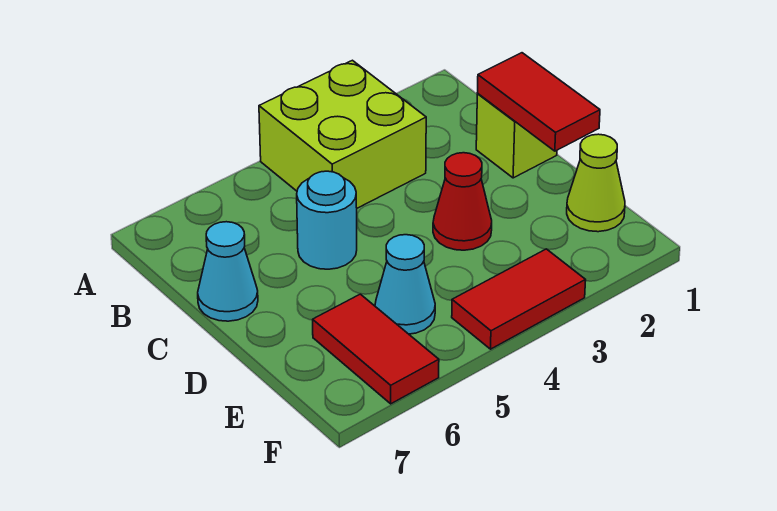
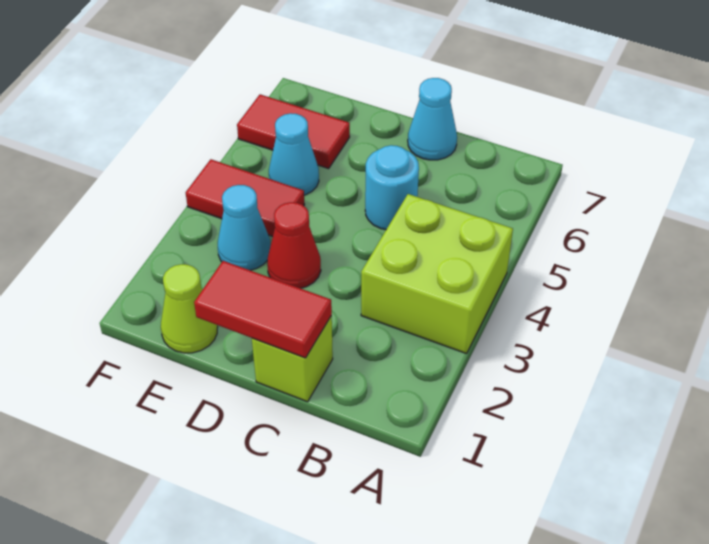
none -> cyan 1x1 cone [218,185,271,270]
red 1x2 tile [452,249,586,349] -> red 1x2 tile turned to [186,159,305,237]

